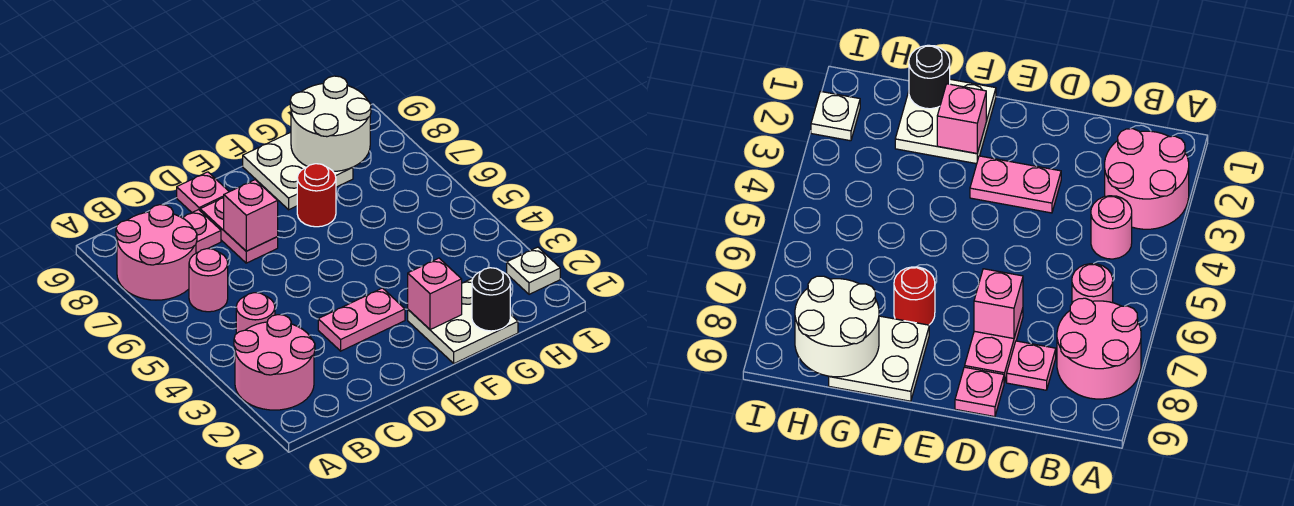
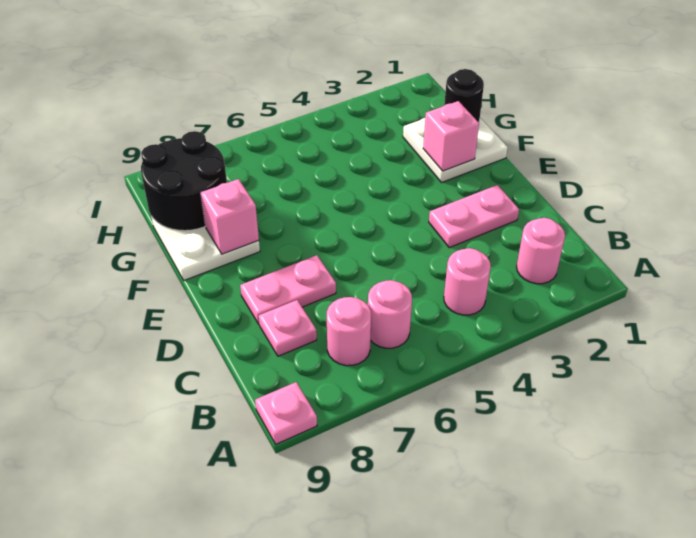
pink 2x2 round brick [234,315,315,410] -> pink 1x1 round brick [517,218,565,284]
pink 2x2 round brick [116,205,197,300] -> pink 1x1 round brick [327,297,371,366]
pink 1x2 plate [318,288,405,351] -> pink 1x2 plate turned to [429,185,519,248]
pink 1x1 brick [224,180,278,251] -> pink 1x1 brick moved to [201,179,259,254]
pink 1x1 plate [177,172,229,212] -> pink 1x1 plate moved to [255,382,317,444]
red 1x1 round brick [297,164,336,227] -> none
white 2x2 round brick [290,76,371,172] -> black 2x2 round brick [141,131,227,231]
white 1x1 plate [507,247,560,294] -> none

